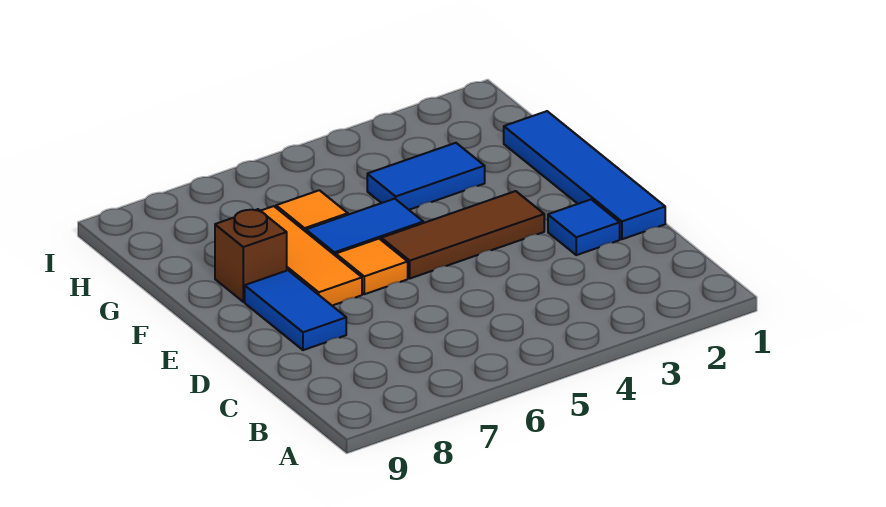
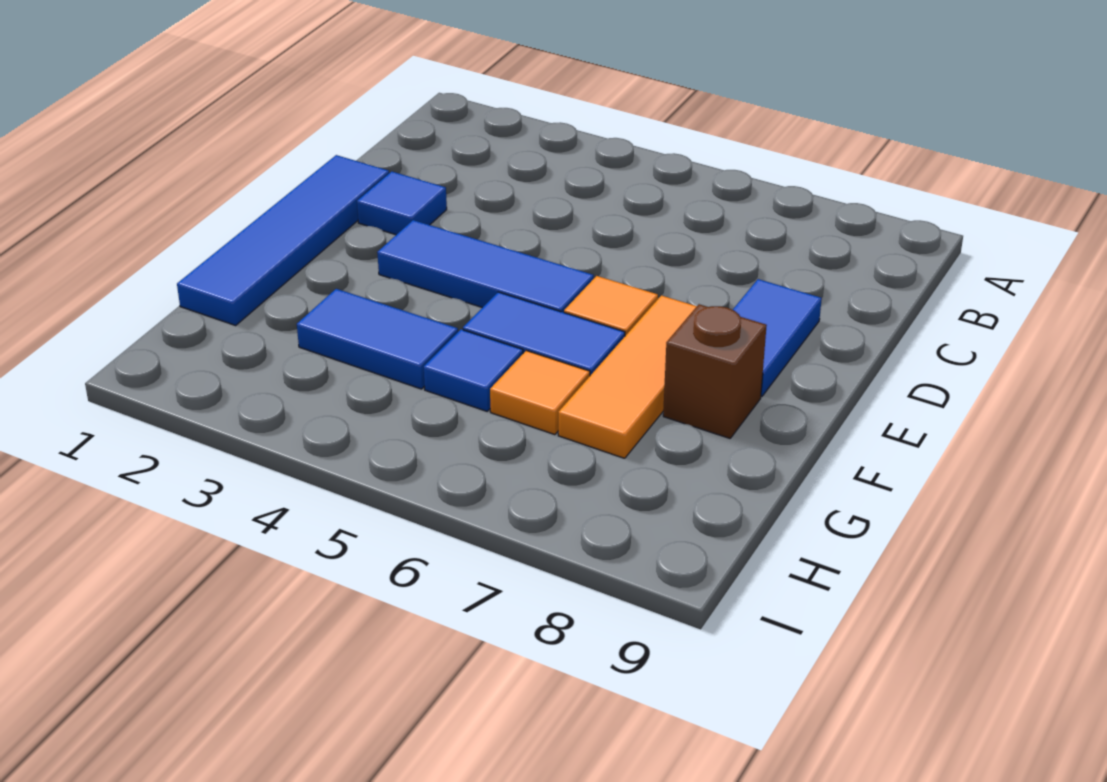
brown 1x3 tile [381,191,544,278] -> blue 1x3 tile [377,220,594,312]
none -> blue 1x1 tile [424,329,523,411]

